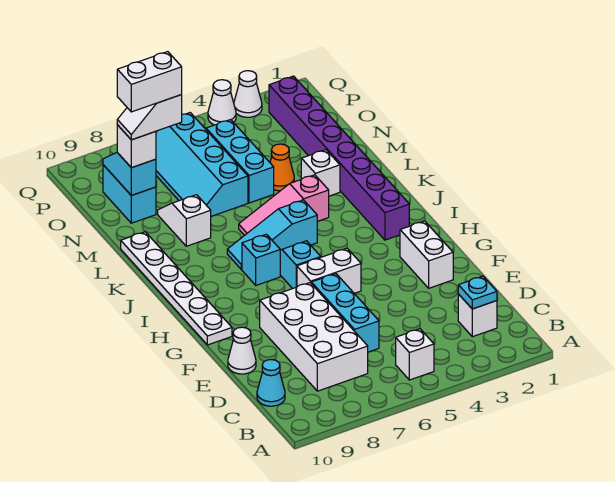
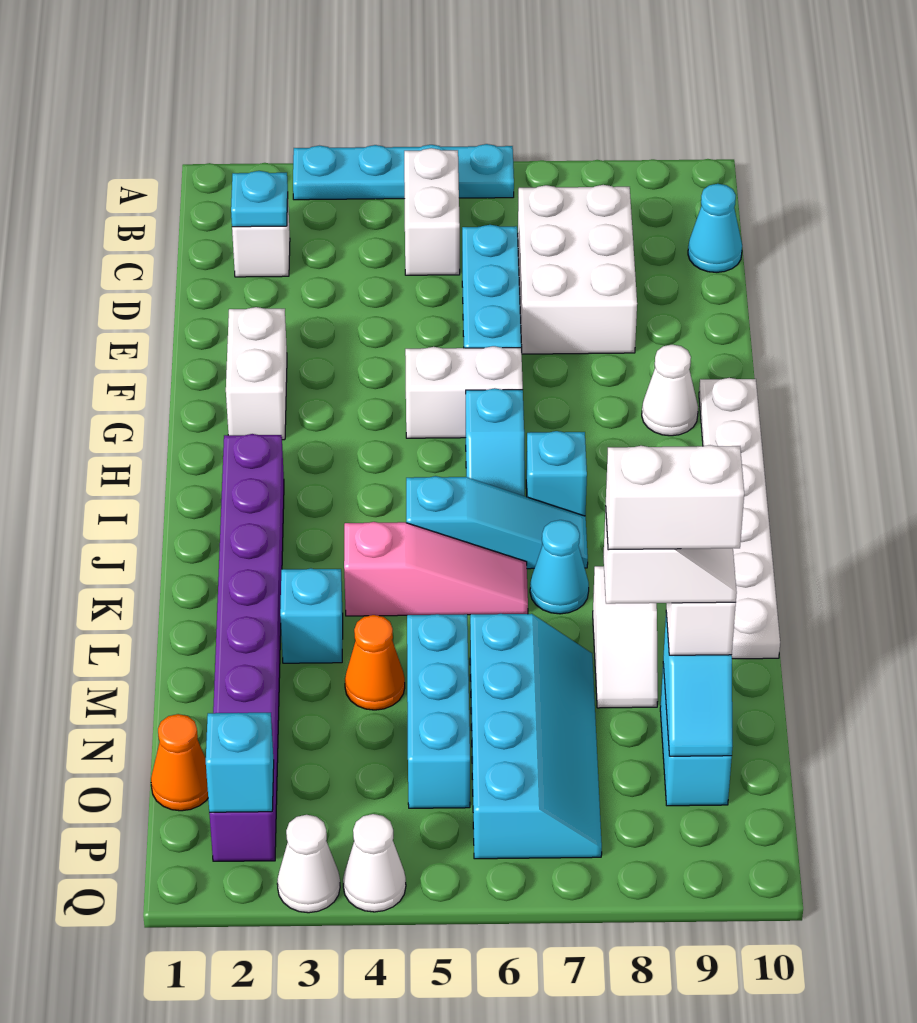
none -> cyan 1x4 plate [293,144,514,200]
white 1x1 brick [396,329,434,380] -> white 1x2 brick [404,148,460,275]
white 2x4 brick [260,283,368,391] -> white 2x3 brick [518,185,637,354]
white 1x1 cone [228,327,256,374] -> white 1x1 cone moved to [642,345,698,436]
none -> cyan 1x1 cone [530,520,589,614]
white 1x1 brick [301,150,340,196] -> cyan 1x1 brick [280,568,343,663]
none -> orange 1x1 cone [151,714,208,811]
none -> cyan 1x1 brick [206,713,274,812]

